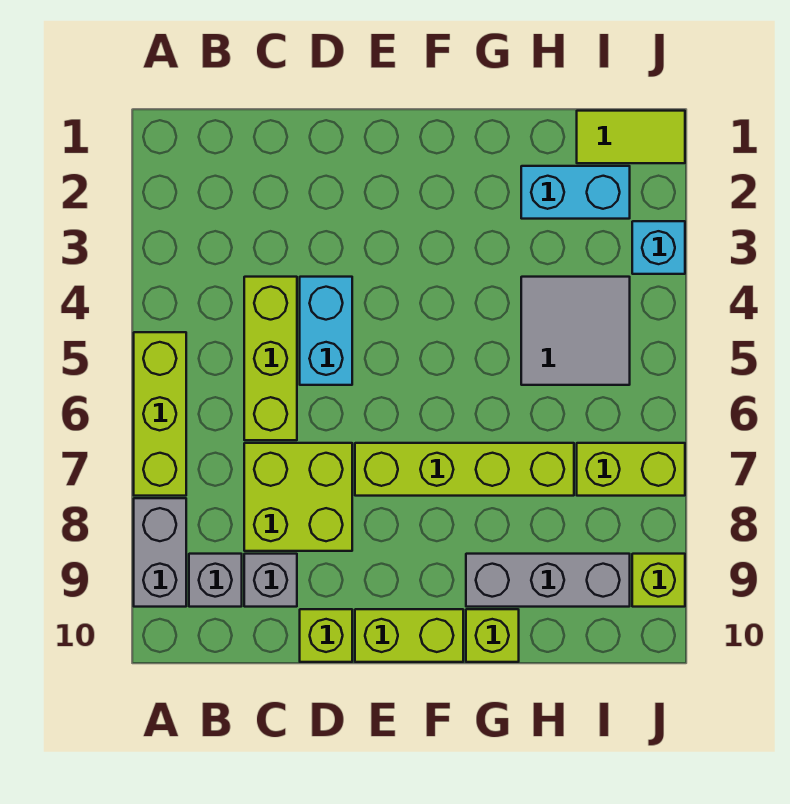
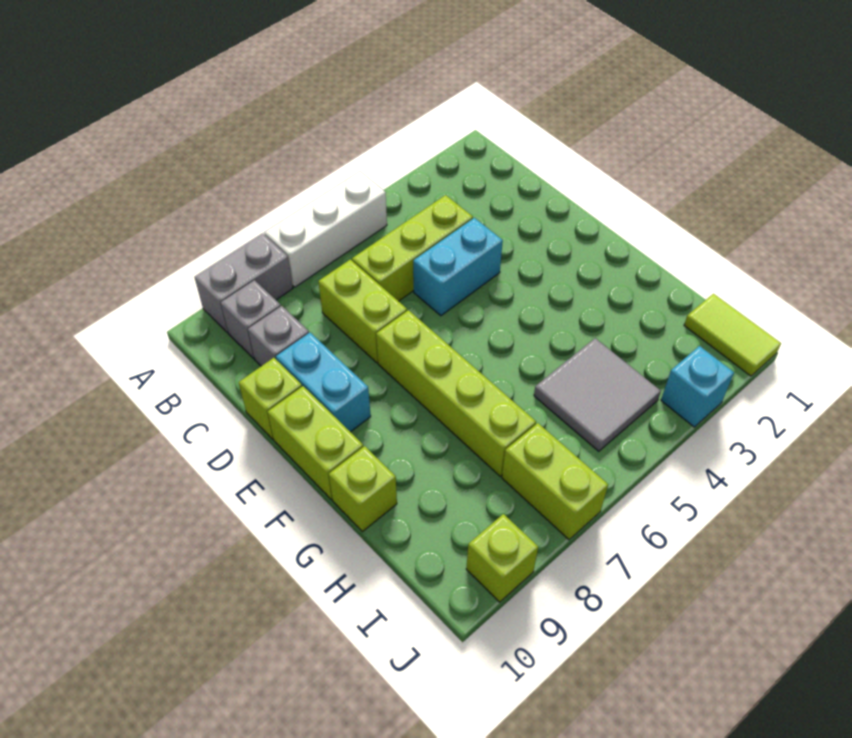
lime 1x3 brick [134,332,186,496] -> white 1x3 brick [264,171,387,287]
lime 2x2 brick [244,443,352,551] -> lime 1x2 brick [318,259,407,363]
grey 1x3 brick [466,554,630,607] -> none
cyan 1x2 brick [521,166,630,219] -> cyan 1x2 brick moved to [276,333,371,432]

